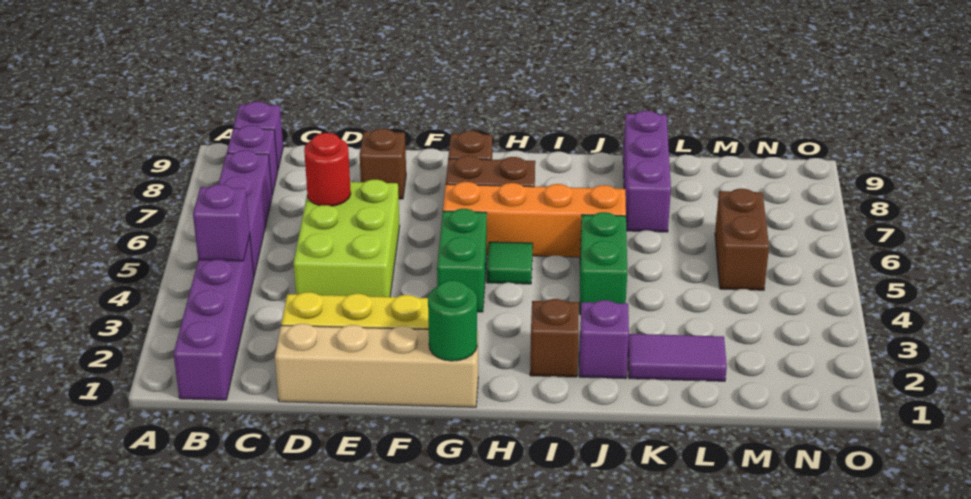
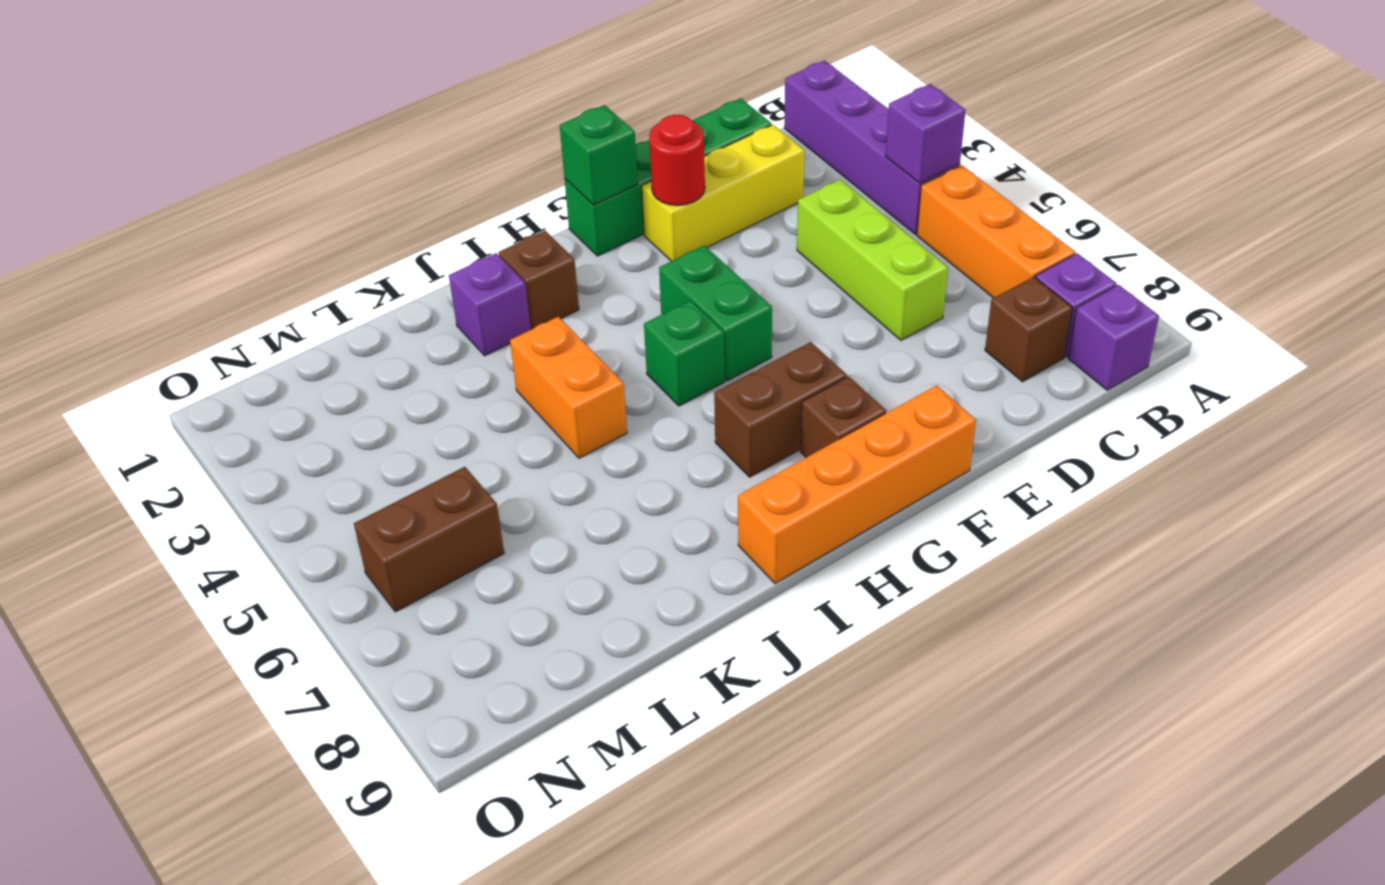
purple 1x3 brick [218,150,272,275] -> orange 1x3 brick [917,165,1075,298]
tan 1x4 brick [275,324,478,407] -> green 1x4 brick [565,99,771,256]
lime 2x3 brick [294,179,400,297] -> lime 1x3 brick [797,179,948,340]
red 1x1 round brick [304,133,351,206] -> red 1x1 round brick moved to [649,115,705,205]
brown 1x1 brick [360,129,406,199] -> brown 1x1 brick moved to [985,277,1073,382]
green 1x1 round brick [428,280,477,361] -> green 1x1 brick [560,105,638,205]
orange 1x4 brick [443,182,626,257] -> orange 1x4 brick moved to [738,385,976,583]
green 1x1 tile [487,242,533,284] -> green 1x1 brick [644,301,725,406]
green 1x2 brick [580,212,627,315] -> orange 1x2 brick [510,317,627,458]
purple 1x2 tile [628,334,727,381] -> none
purple 1x3 brick [623,111,671,232] -> none
brown 1x2 brick [715,189,769,290] -> brown 1x2 brick turned to [354,467,504,612]

